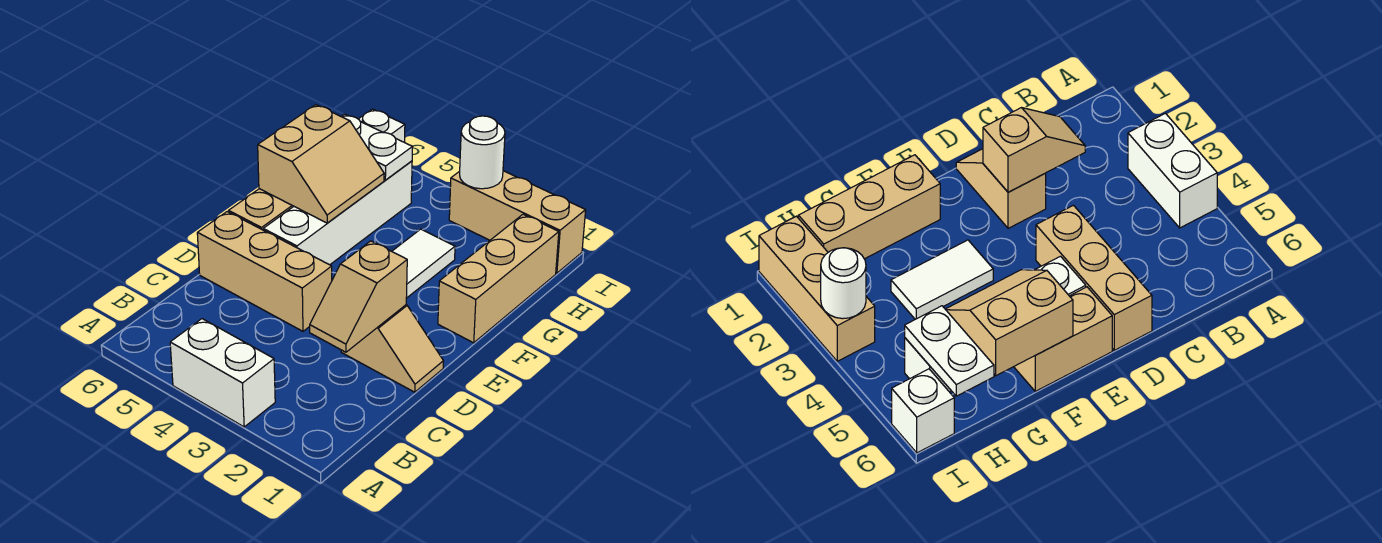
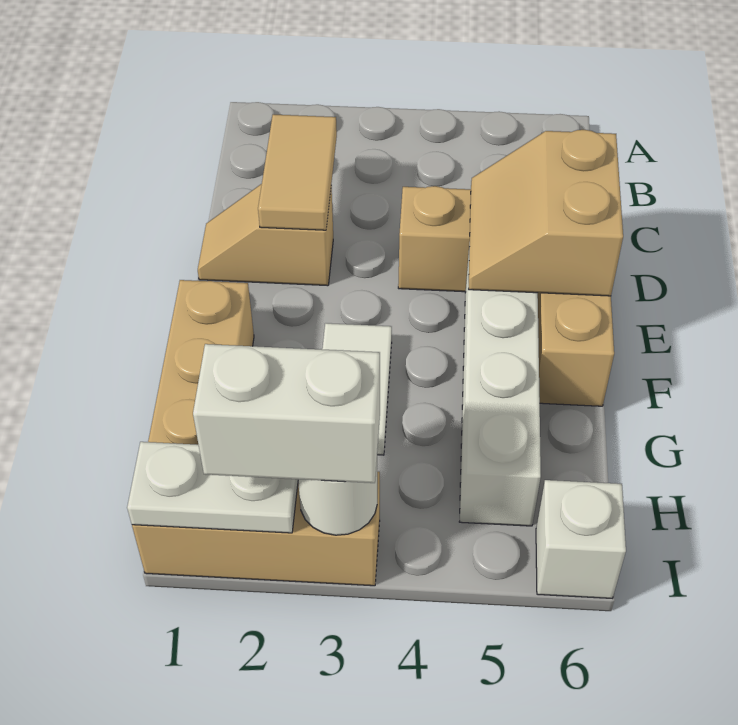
white 1x2 brick [170,319,275,427] -> white 1x2 brick moved to [193,344,380,483]
tan 1x2 slope [310,241,407,352] -> tan 1x2 tile [258,114,337,230]
tan 2x2 slope [258,105,384,223] -> tan 2x2 slope moved to [468,130,623,296]
white 1x2 plate [341,114,413,180] -> white 1x2 plate moved to [127,442,298,533]

